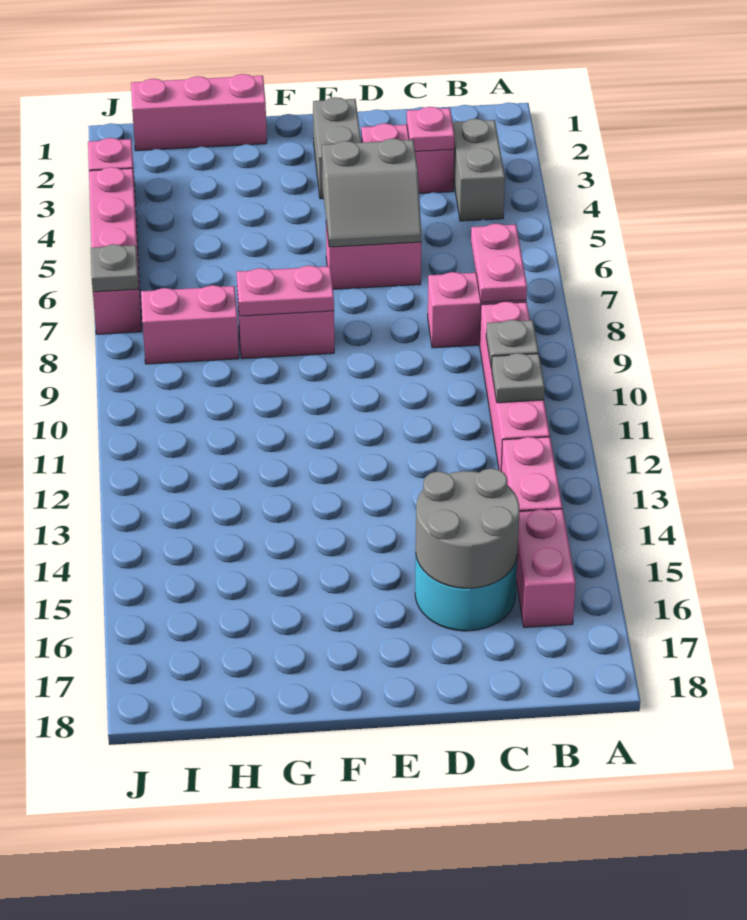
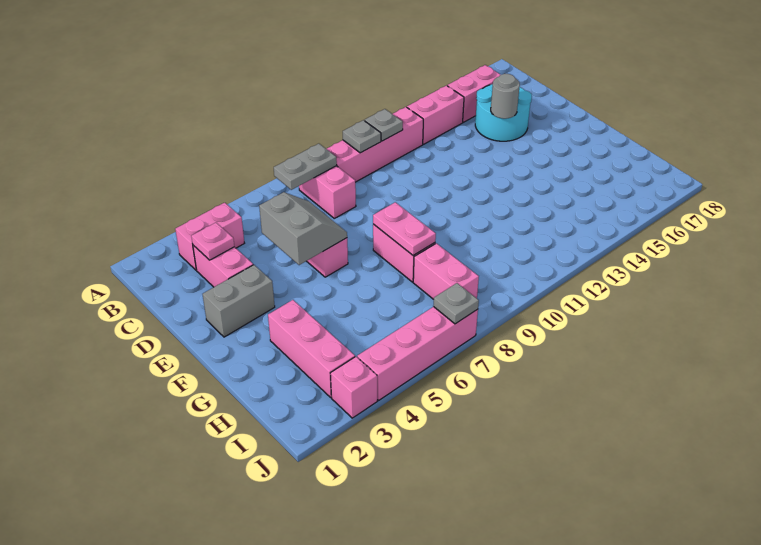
grey 1x2 brick [452,119,505,221] -> pink 1x2 brick [175,203,244,270]
pink 1x2 plate [471,224,527,303] -> grey 1x2 plate [274,144,337,190]
grey 2x2 round brick [416,468,520,588] -> grey 1x1 round brick [491,74,520,119]
pink 1x3 brick [131,74,267,151] -> pink 1x3 brick moved to [268,300,355,397]

